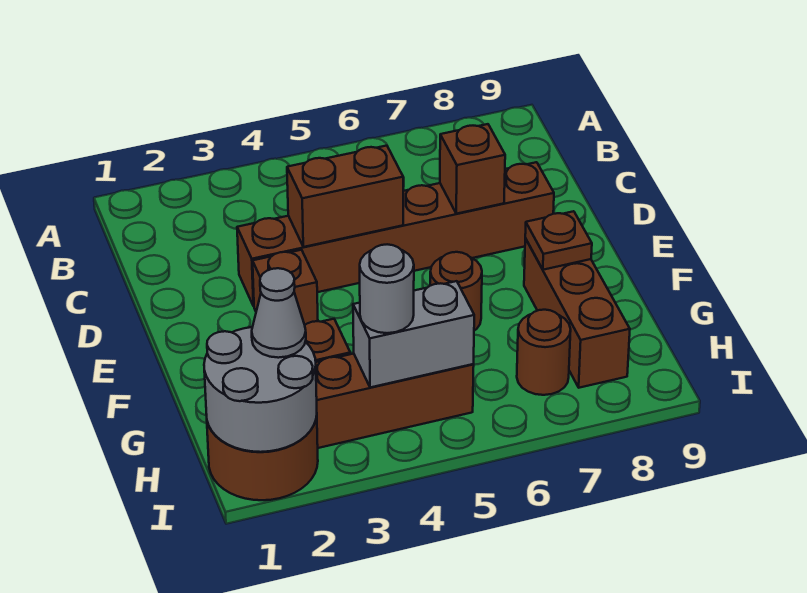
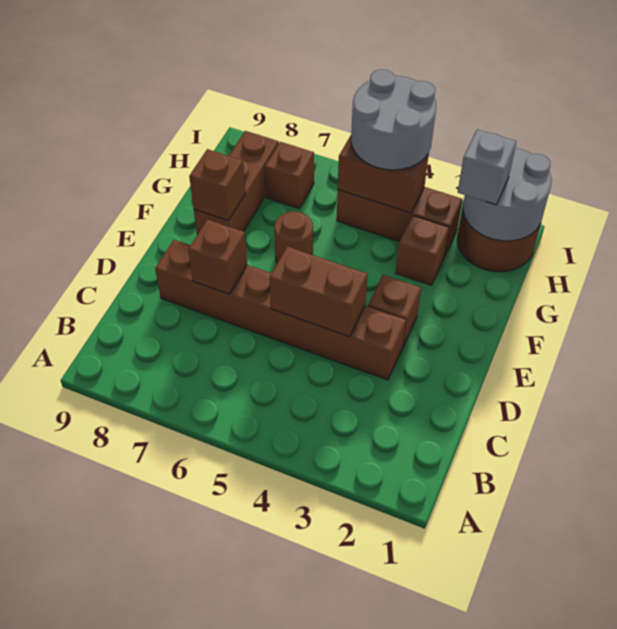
brown 1x1 plate [525,211,592,270] -> brown 1x1 brick [189,149,245,221]
grey 1x1 cone [252,268,306,358] -> grey 1x1 brick [458,130,517,205]
grey 1x2 brick [353,281,474,387] -> brown 1x2 brick [338,136,429,213]
grey 1x1 round brick [360,244,414,333] -> grey 2x2 round brick [351,69,436,170]
brown 1x1 round brick [517,310,571,395] -> brown 1x1 brick [265,142,314,208]

